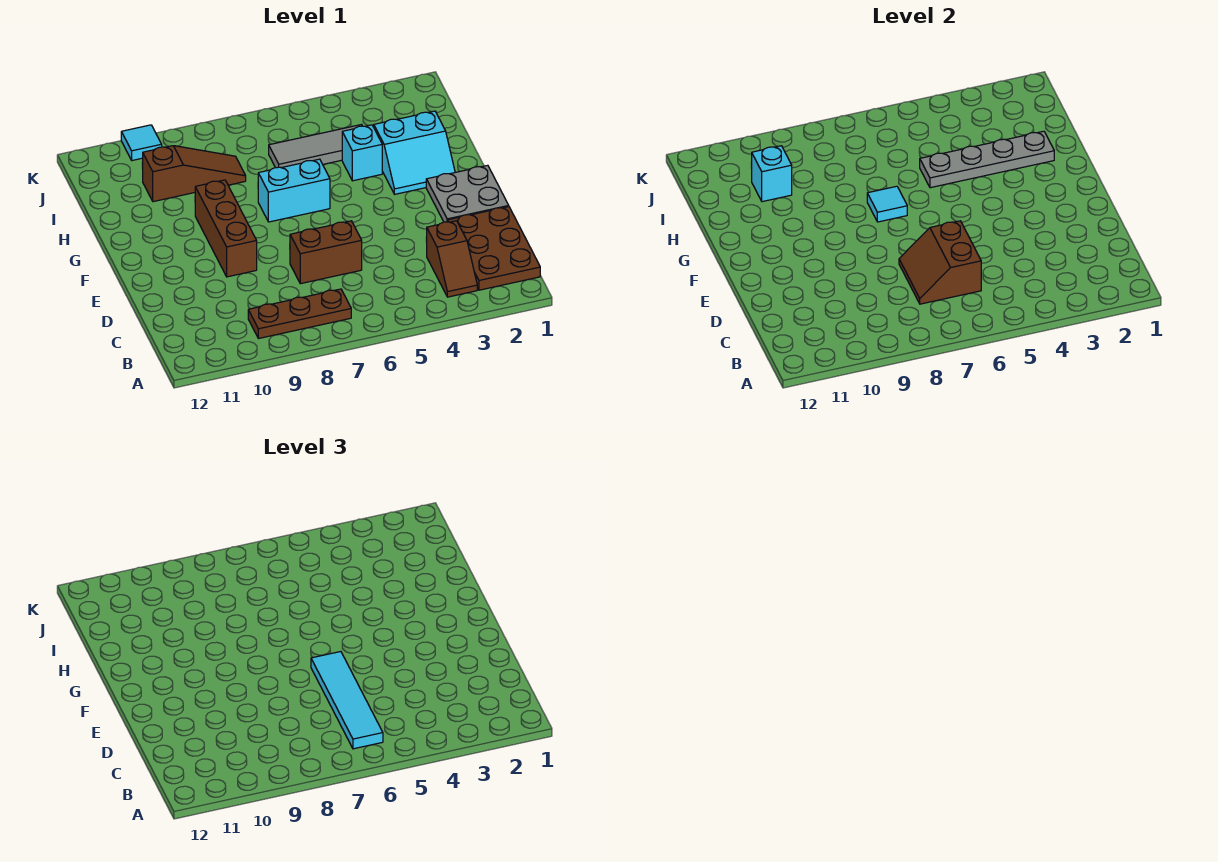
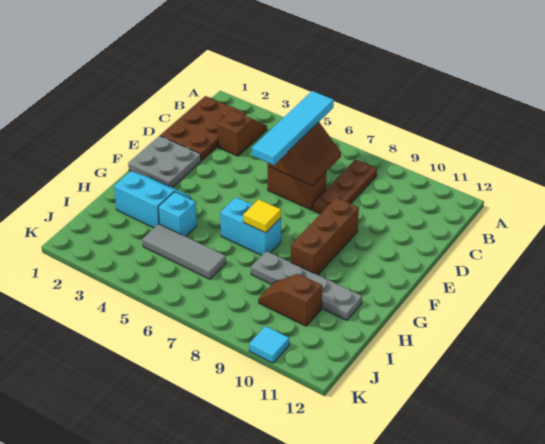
brown 1x3 plate [248,289,351,339] -> brown 1x3 plate turned to [313,160,377,214]
cyan 1x1 tile [867,186,907,222] -> yellow 1x1 tile [243,199,281,233]
grey 1x4 plate [920,131,1054,188] -> grey 1x4 plate moved to [251,251,362,320]
brown 1x3 slope [142,146,246,202] -> brown 1x2 slope [258,274,322,326]
cyan 1x1 brick [751,146,792,202] -> none

